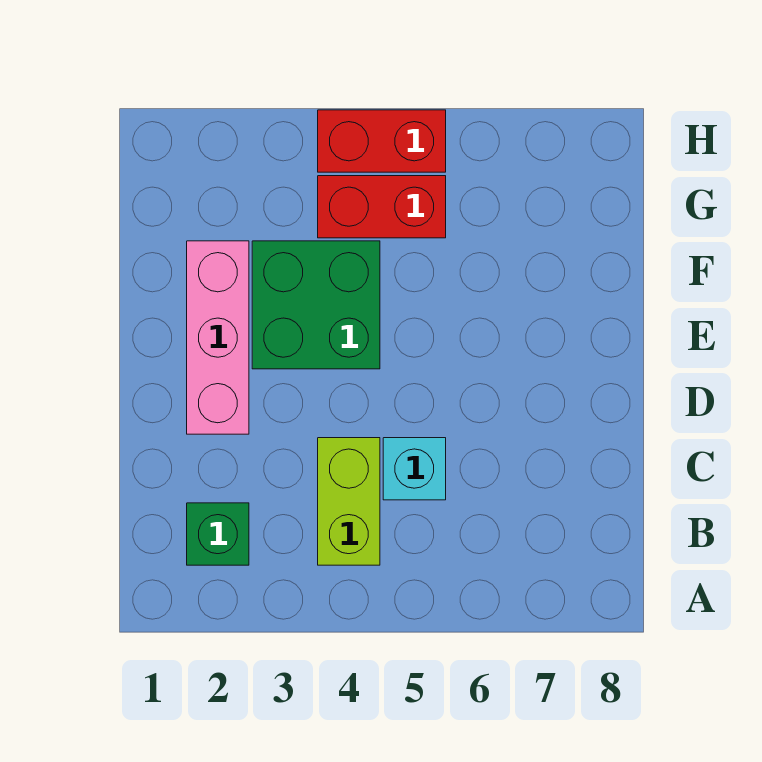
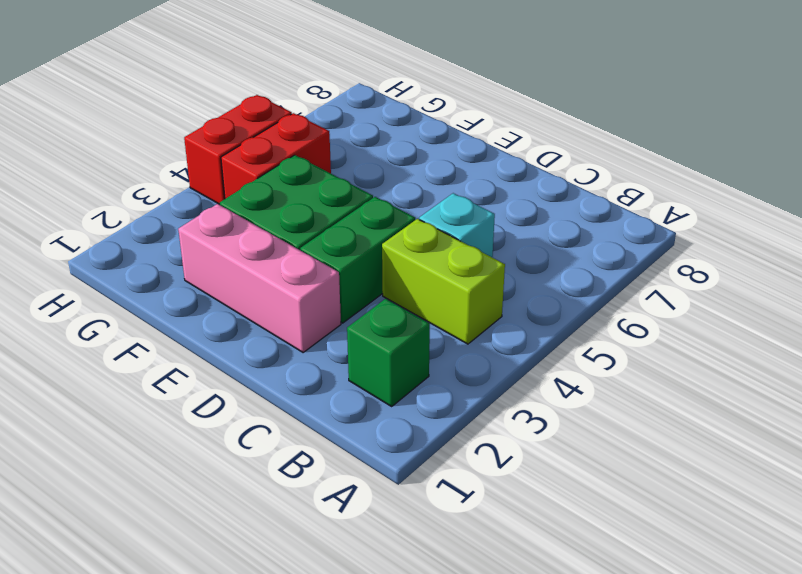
none -> green 1x2 brick [300,197,415,323]

